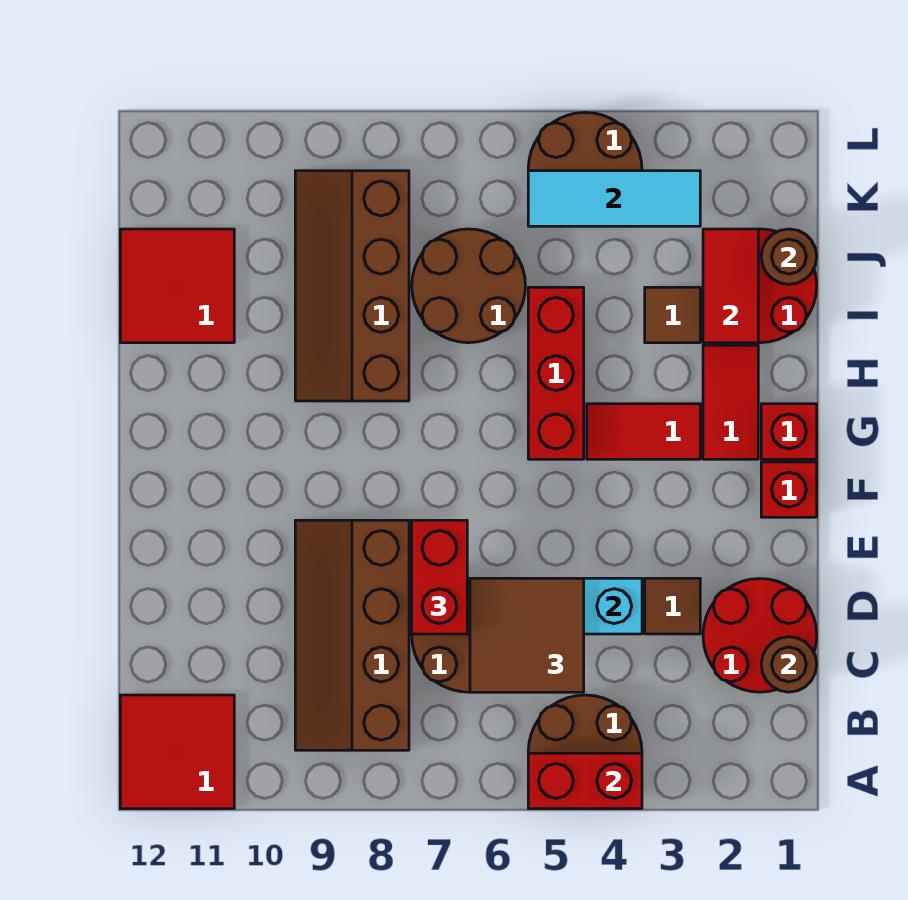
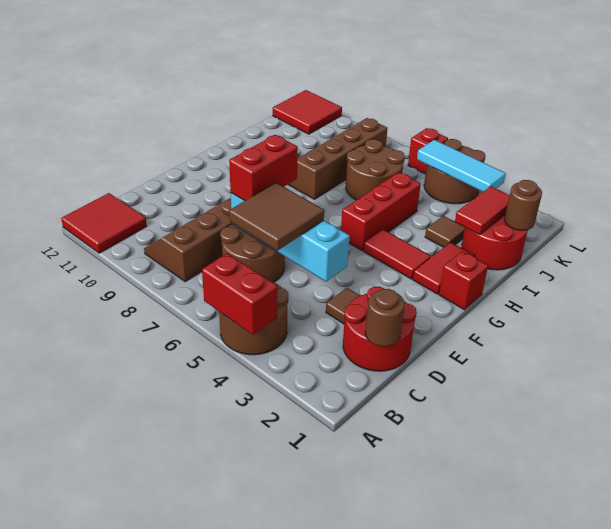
red 1x1 brick [761,462,817,517] -> red 1x1 brick moved to [408,128,448,174]
red 2x2 tile [120,229,234,343] -> red 2x2 tile moved to [273,90,342,134]

